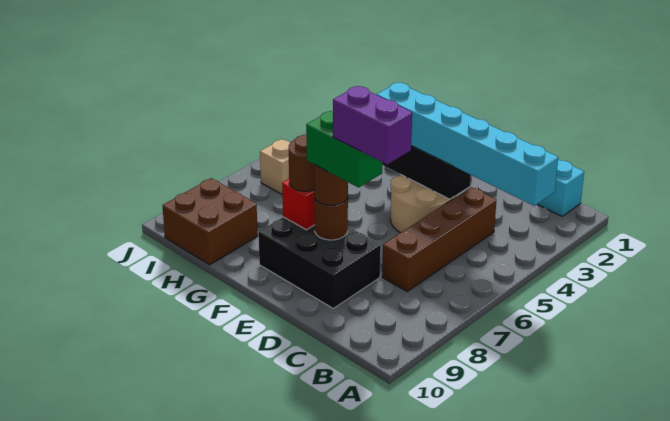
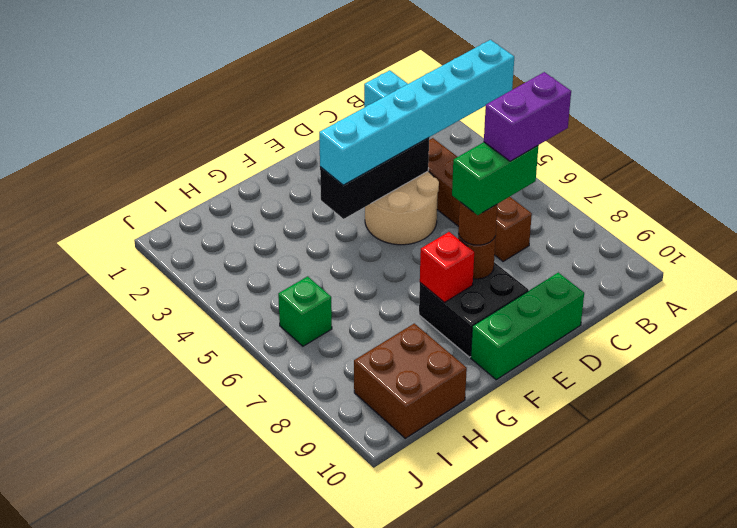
black 2x3 brick [258,217,381,308] -> black 2x2 brick [419,262,528,357]
none -> green 1x3 brick [471,273,584,380]
brown 1x1 round brick [289,135,314,191] -> none
tan 1x1 brick [260,139,290,194] -> green 1x1 brick [278,276,332,346]

